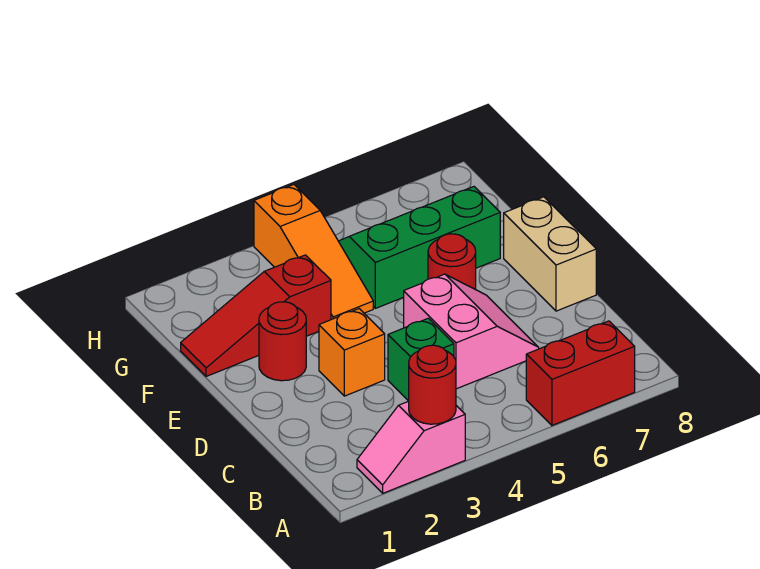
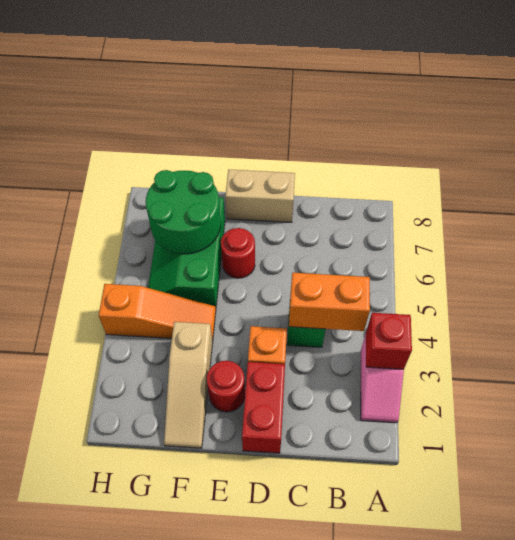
red 1x1 round brick [409,345,456,424] -> red 1x1 brick [366,313,412,369]
red 1x2 brick [526,321,635,425] -> red 1x2 brick moved to [242,362,285,453]
none -> orange 1x2 brick [289,273,370,331]
pink 2x2 slope [404,274,539,389] -> none
red 1x3 slope [181,255,331,376] -> tan 1x3 slope [164,322,213,448]
none -> green 2x2 round brick [146,170,221,254]

